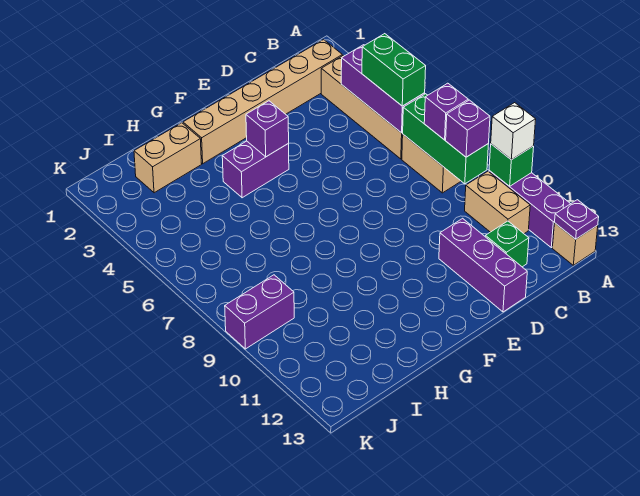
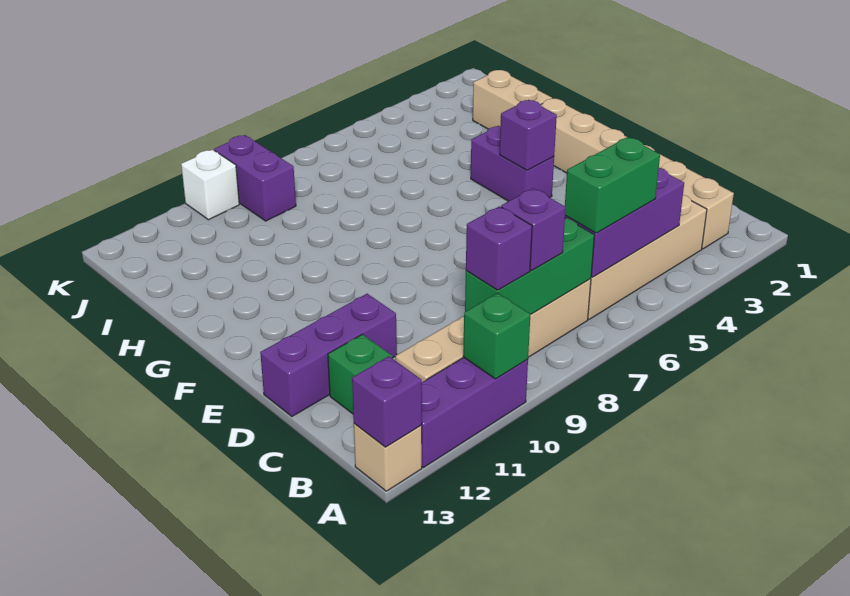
white 1x1 brick [491,103,536,160] -> white 1x1 brick moved to [181,150,239,220]
purple 1x1 plate [555,200,599,239] -> purple 1x1 brick [352,356,422,447]

